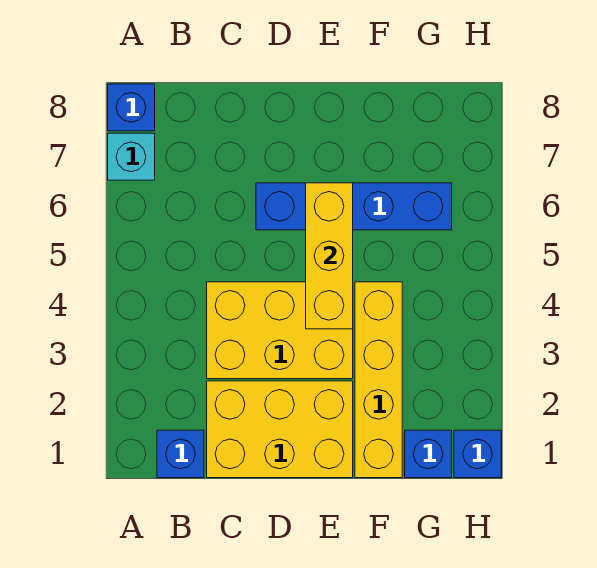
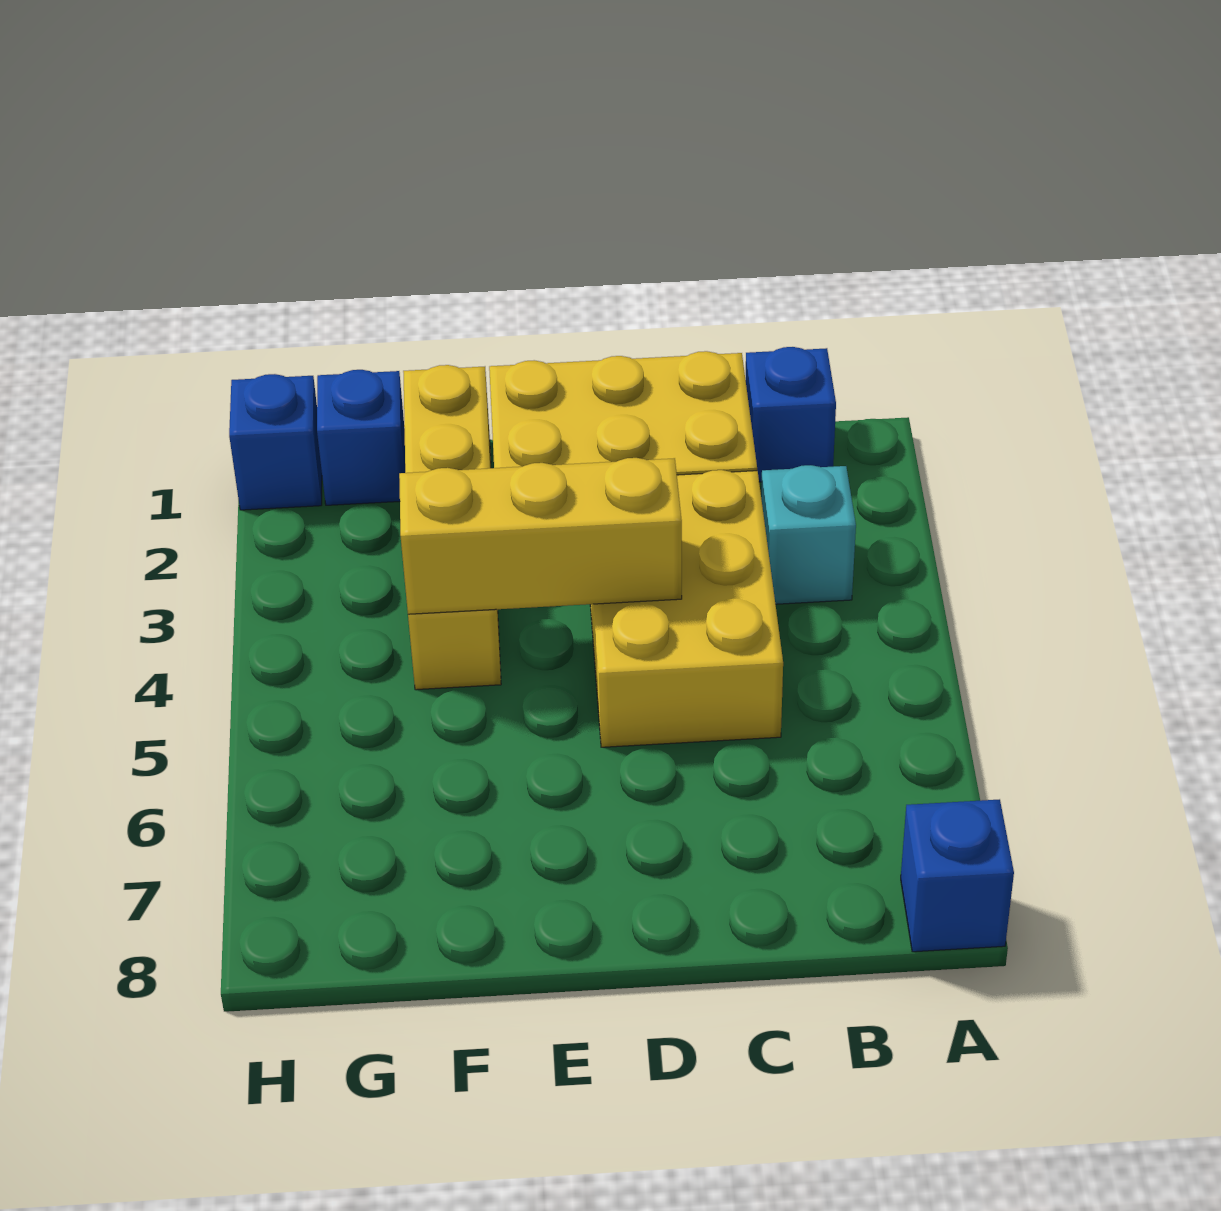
cyan 1x1 brick [108,133,155,180] -> cyan 1x1 brick moved to [761,465,856,604]
yellow 2x3 brick [207,282,353,379] -> yellow 2x3 brick turned to [590,470,783,747]
blue 1x4 brick [256,183,452,230] -> none
yellow 1x3 brick [306,183,353,329] -> yellow 1x3 brick turned to [399,458,682,614]

